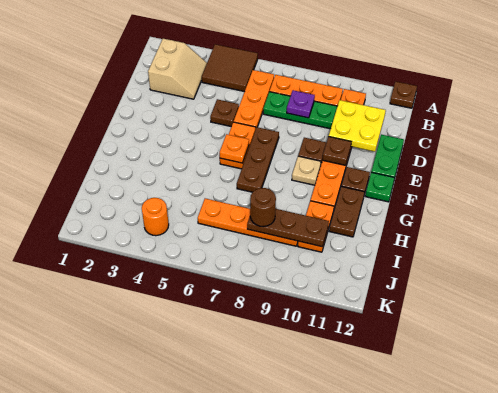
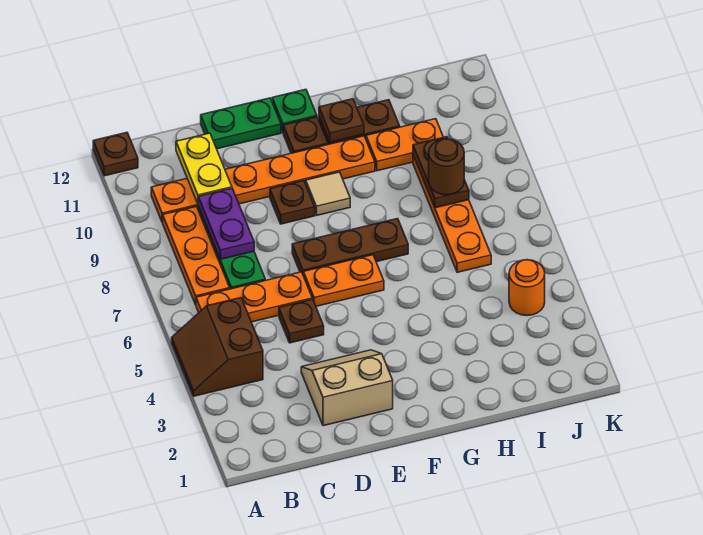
brown 2x2 tile [202,44,258,92] -> brown 2x2 slope [172,298,263,396]
tan 2x2 slope [148,39,207,99] -> tan 2x2 slope moved to [301,350,393,426]
purple 1x1 plate [287,90,315,118] -> purple 1x2 plate [198,188,254,259]
yellow 2x2 plate [329,100,386,152] -> yellow 1x2 plate [176,133,232,203]
brown 1x1 plate [323,137,351,165] -> brown 1x1 plate moved to [319,99,364,142]
orange 1x1 plate [220,134,249,163] -> none
tan 1x1 plate [292,156,321,185] -> tan 1x1 tile [306,172,350,216]
brown 1x3 plate [247,209,329,247] -> brown 1x2 plate [413,137,469,208]

